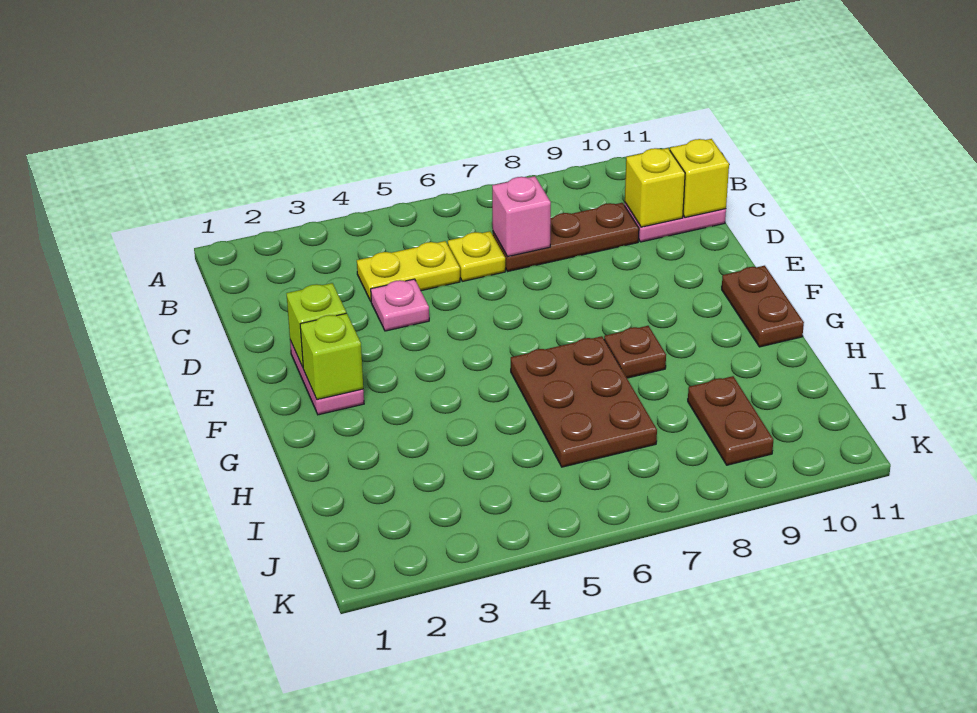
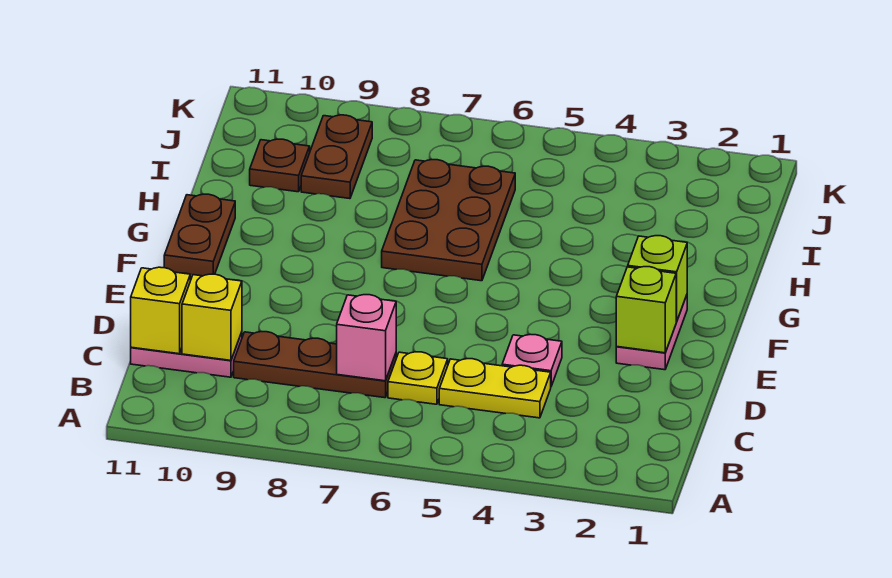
brown 1x1 plate [604,326,666,378] -> brown 1x1 plate moved to [250,139,310,192]

